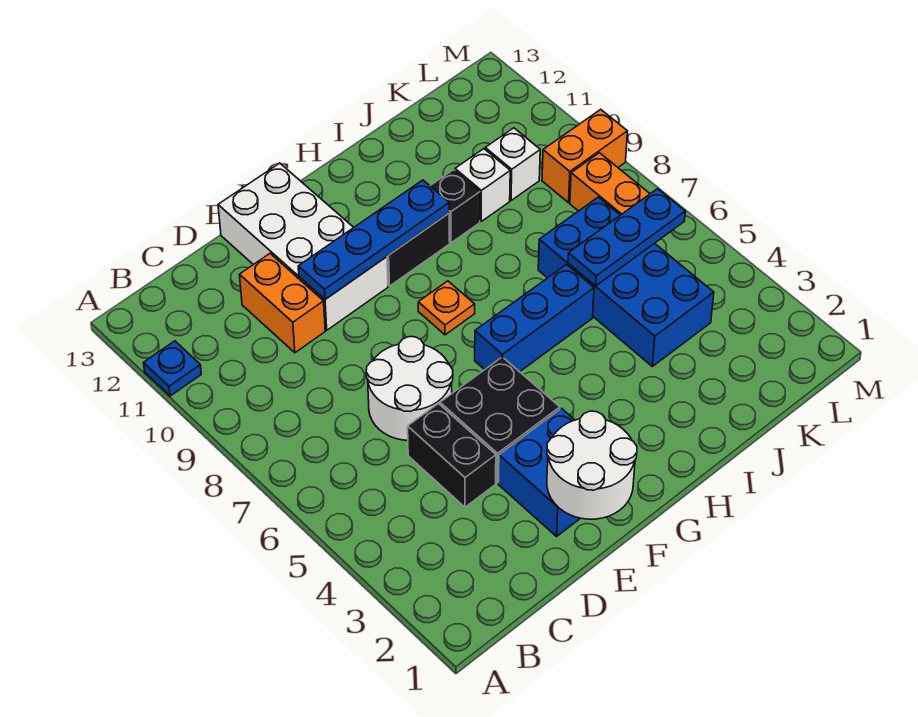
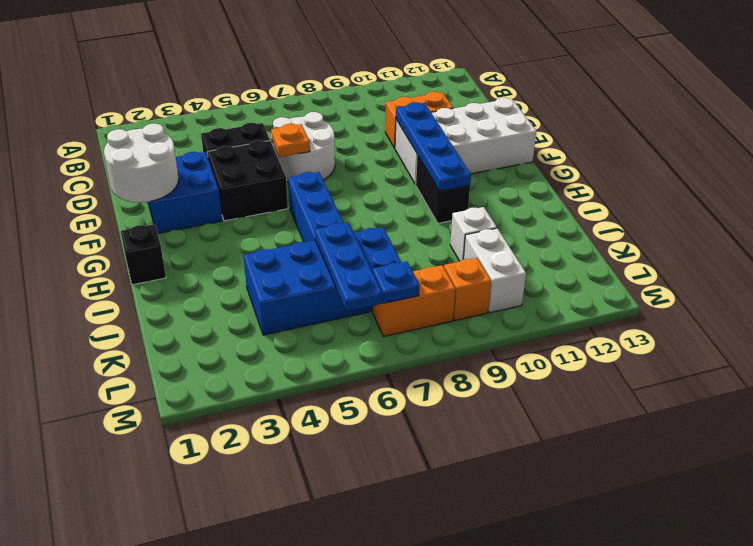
blue 1x1 plate [144,341,201,396] -> blue 1x1 plate moved to [373,261,420,303]
orange 1x1 plate [418,281,475,335] -> orange 1x1 plate moved to [271,124,310,157]
black 1x1 brick [430,170,480,243] -> black 1x1 brick moved to [121,224,166,285]
white 1x1 brick [485,128,540,201] -> white 1x2 brick [464,228,526,313]
orange 1x2 brick [542,109,628,203] -> orange 1x1 brick [444,258,491,320]

